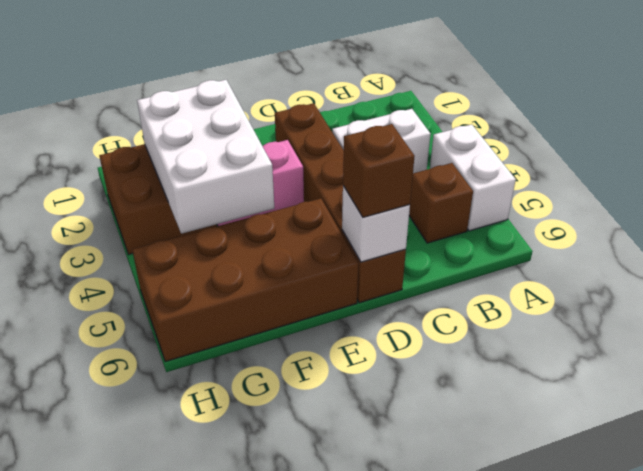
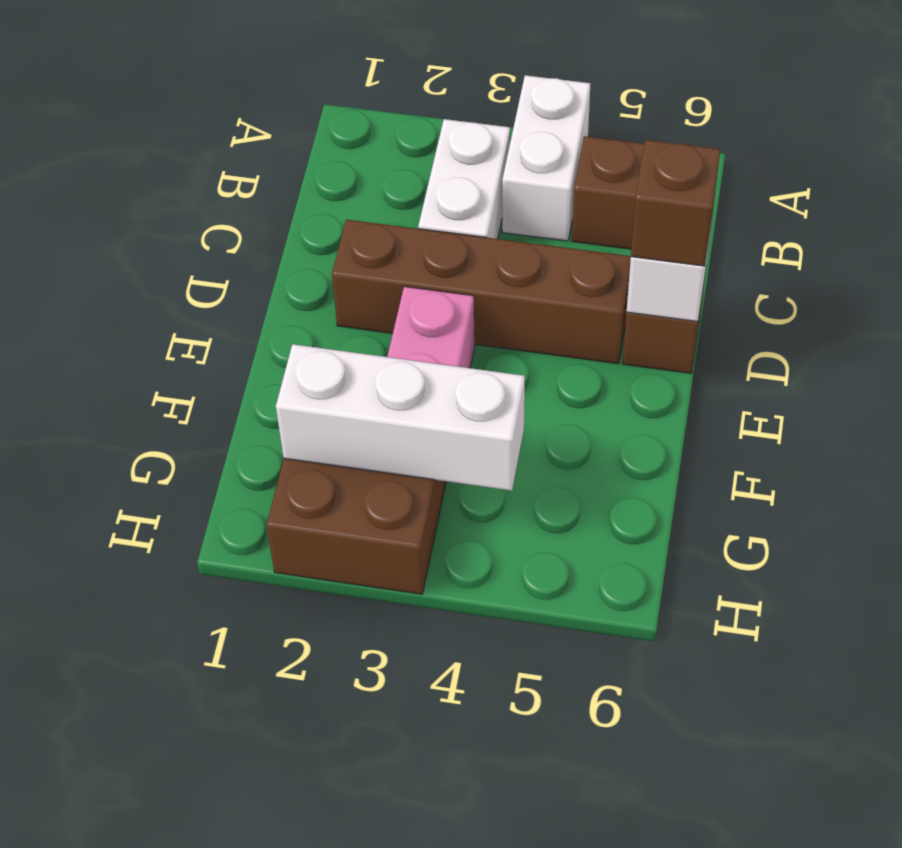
white 1x2 brick [430,125,516,231] -> white 1x2 brick turned to [502,75,591,241]
brown 2x4 brick [132,198,359,362] -> none
white 2x3 brick [137,80,274,234] -> white 1x3 brick [276,344,525,491]

